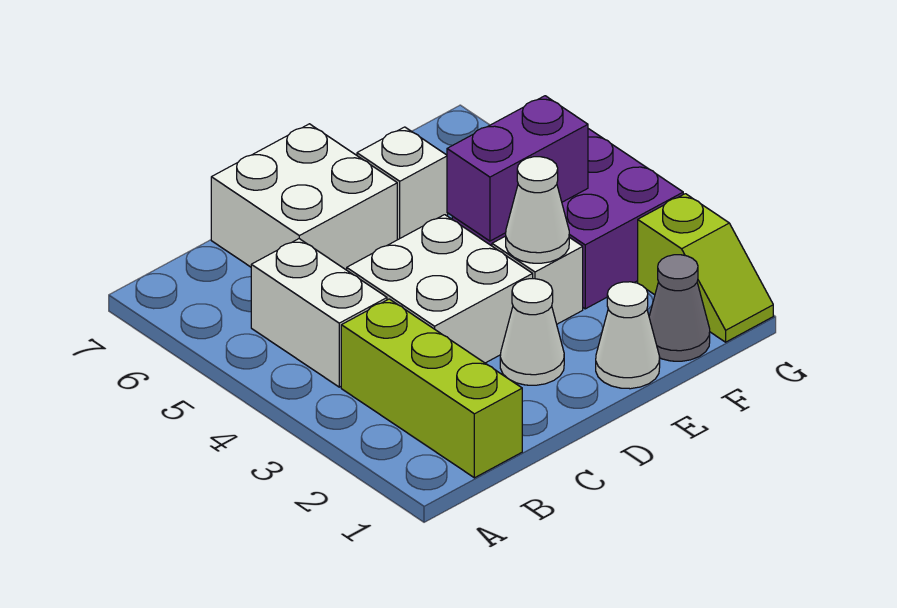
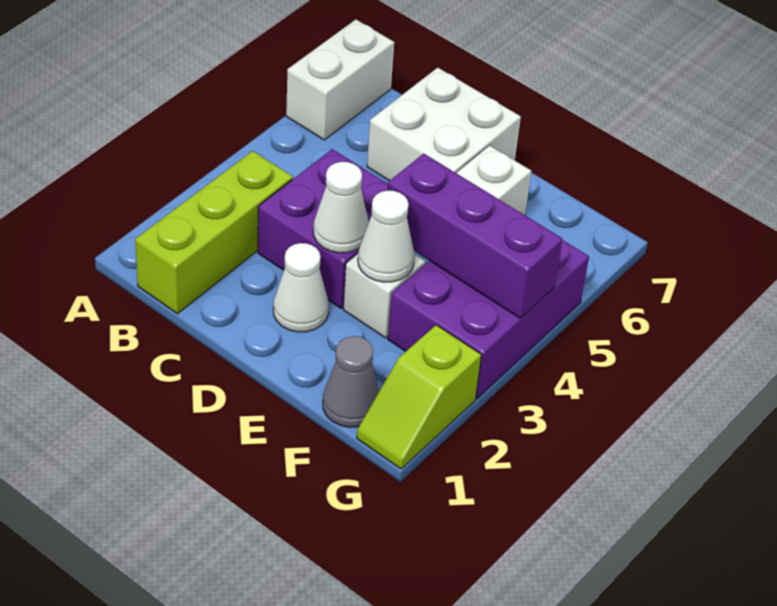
white 1x2 brick [251,239,387,387] -> white 1x2 brick moved to [286,20,394,140]
white 2x2 brick [347,215,533,363] -> purple 2x2 brick [258,149,388,308]
white 1x1 cone [596,282,660,389] -> white 1x1 cone moved to [313,162,369,253]
purple 1x2 brick [447,96,588,241] -> purple 1x3 brick [387,154,563,318]

